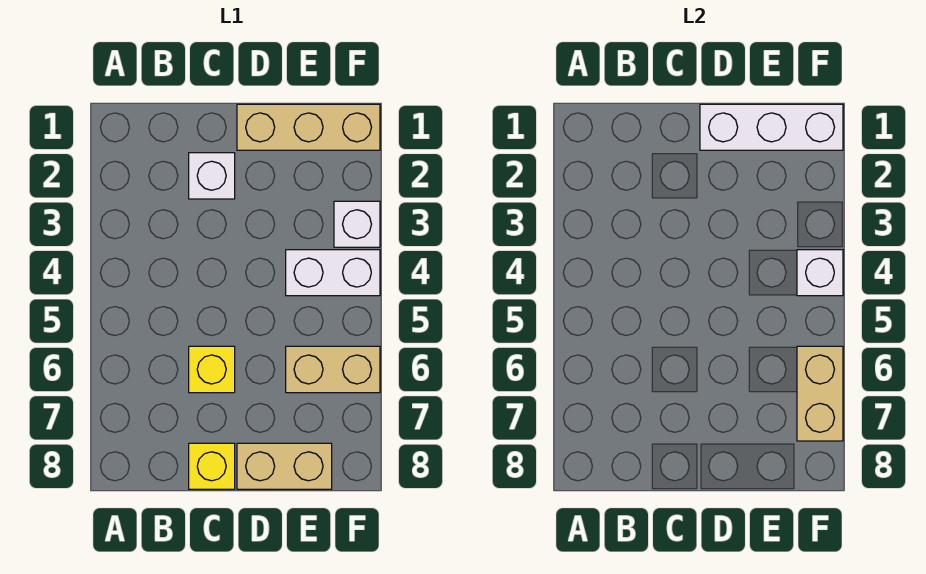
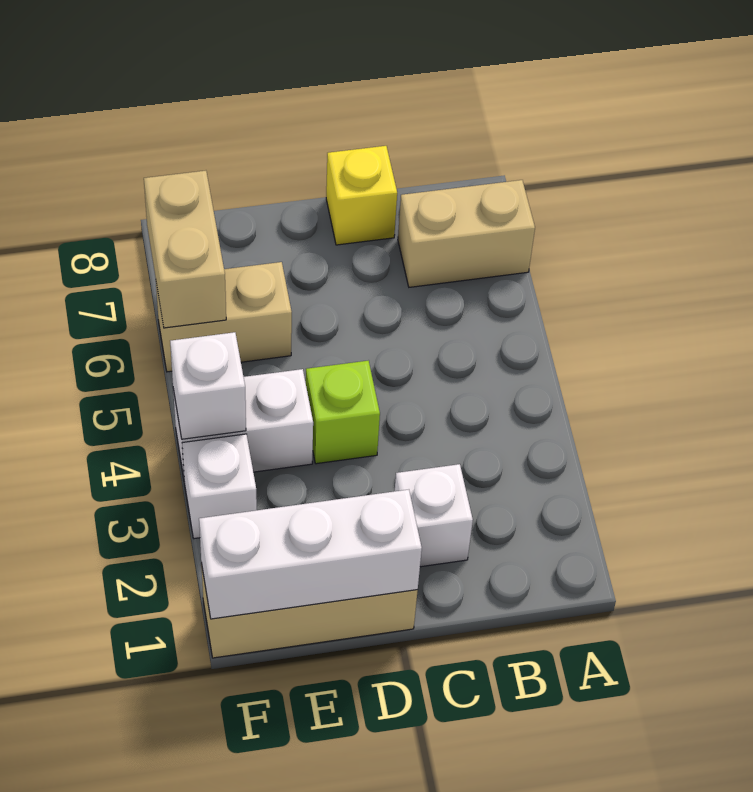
yellow 1x1 brick [189,346,235,393] -> none
none -> lime 1x1 brick [306,361,380,464]
tan 1x2 brick [237,443,332,489] -> tan 1x2 brick moved to [398,180,535,287]

